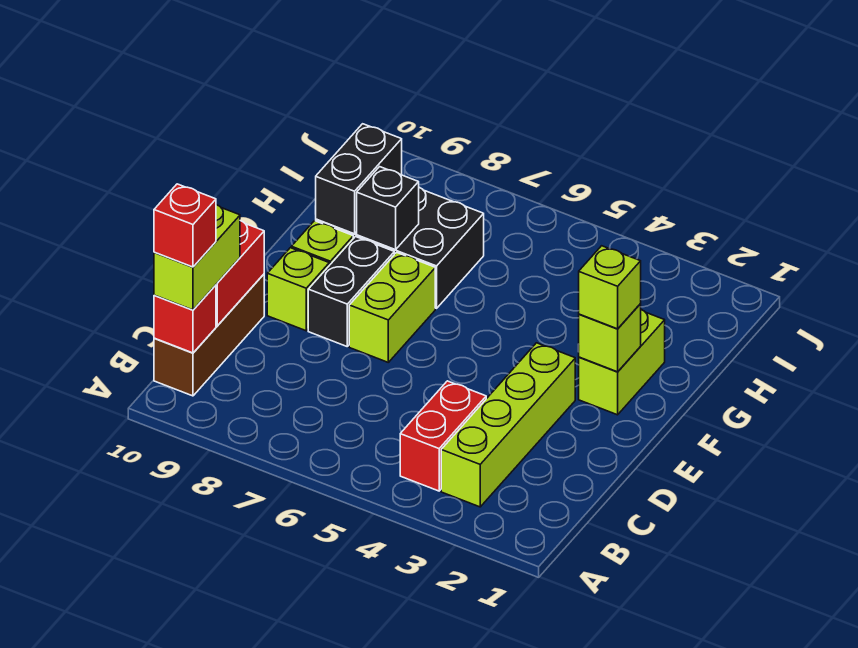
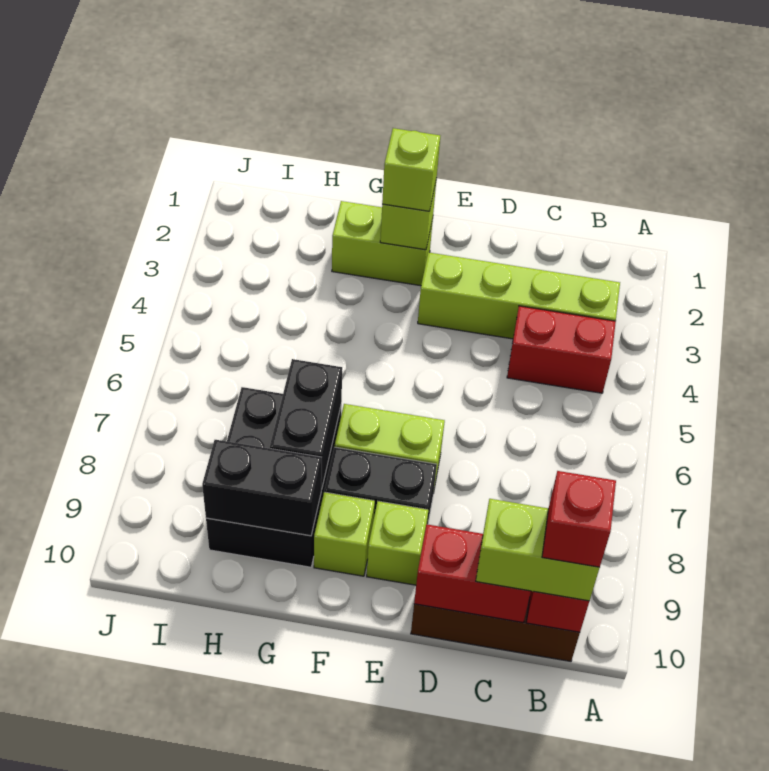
black 1x1 brick [357,167,419,250] -> black 1x2 brick [270,359,342,489]

